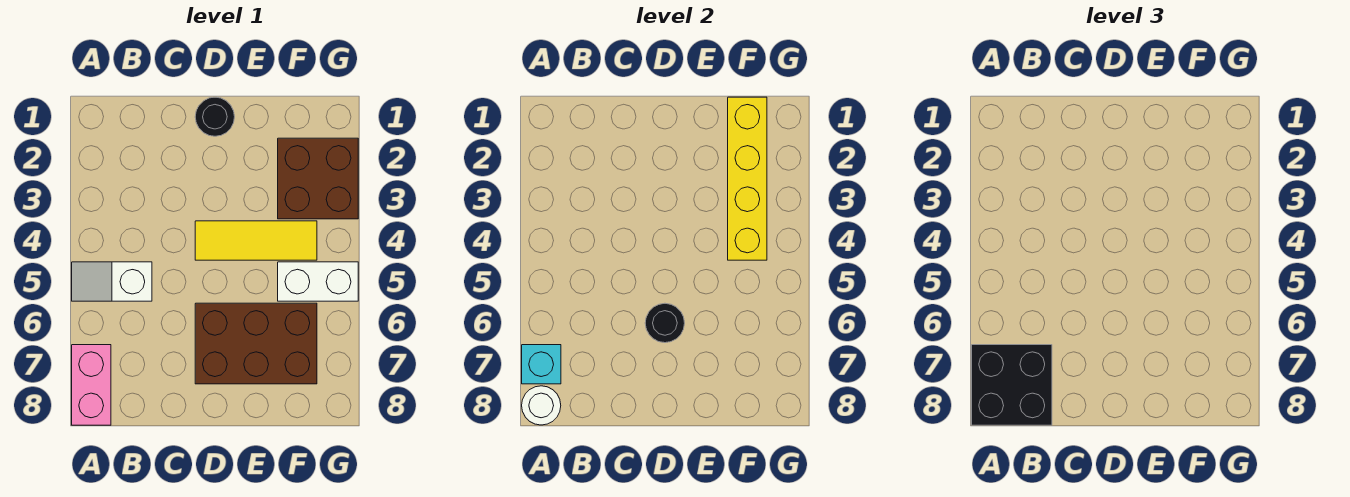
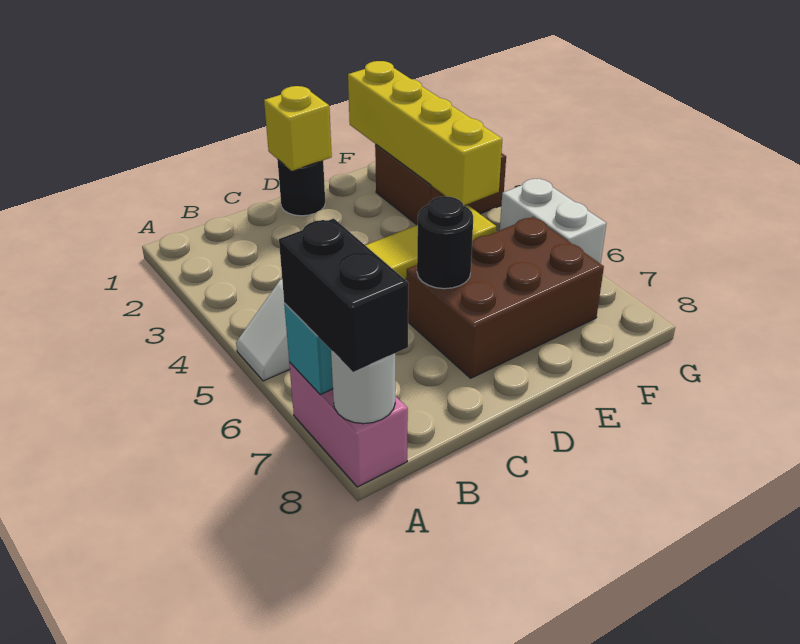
black 2x2 brick [972,345,1052,425] -> black 1x2 brick [279,219,408,372]
none -> yellow 1x1 brick [264,86,332,171]
white 1x2 brick [278,262,358,301] -> white 1x2 brick turned to [500,178,606,264]

